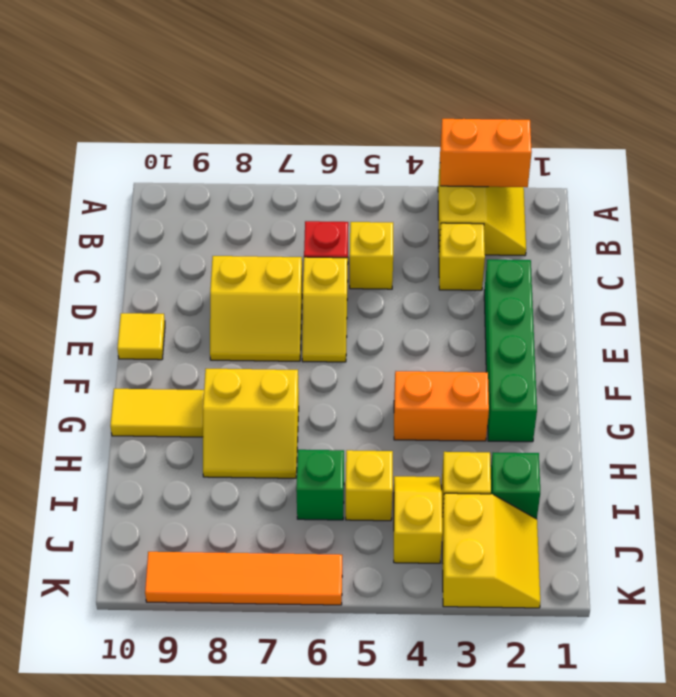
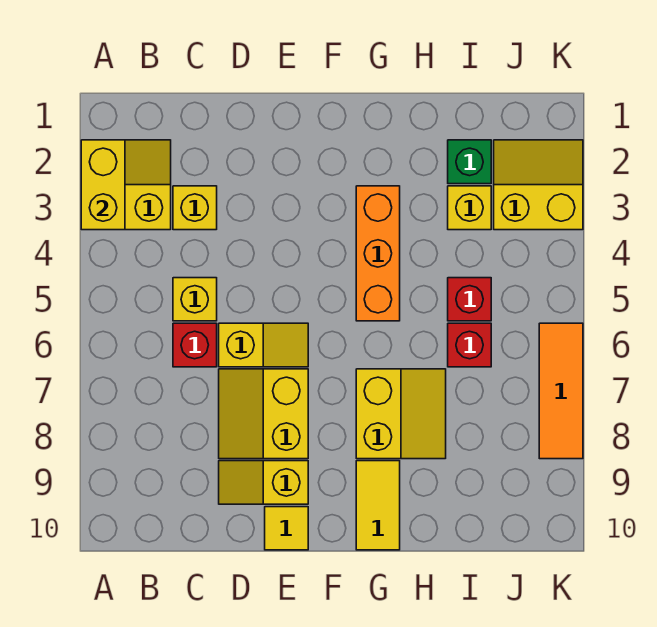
orange 1x2 brick [440,119,532,187] -> yellow 1x2 brick [81,140,125,230]
green 1x4 brick [484,260,537,442] -> none
yellow 2x2 slope [210,256,302,361] -> yellow 2x2 slope turned to [219,369,308,459]
orange 1x2 brick [394,371,489,441] -> orange 1x3 brick [356,186,400,321]
yellow 1x2 slope [394,476,442,563] -> yellow 1x2 slope moved to [219,461,308,504]
yellow 1x1 brick [346,450,393,521] -> red 1x1 brick [448,278,491,321]
green 1x1 brick [296,450,344,520] -> red 1x1 brick [448,323,491,367]
orange 1x4 tile [145,552,342,605] -> orange 1x3 tile [539,323,583,459]

